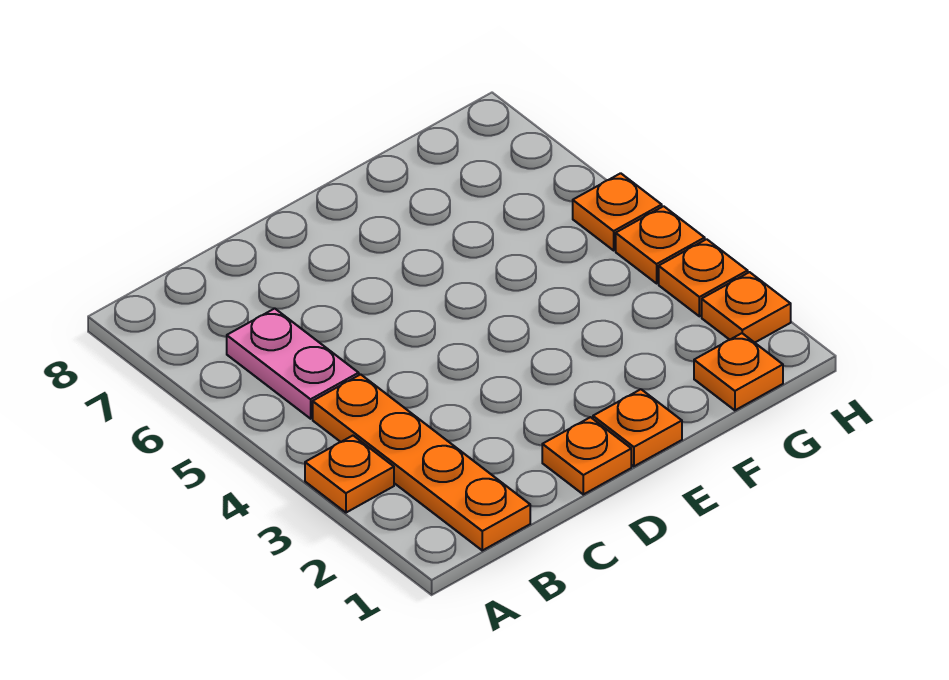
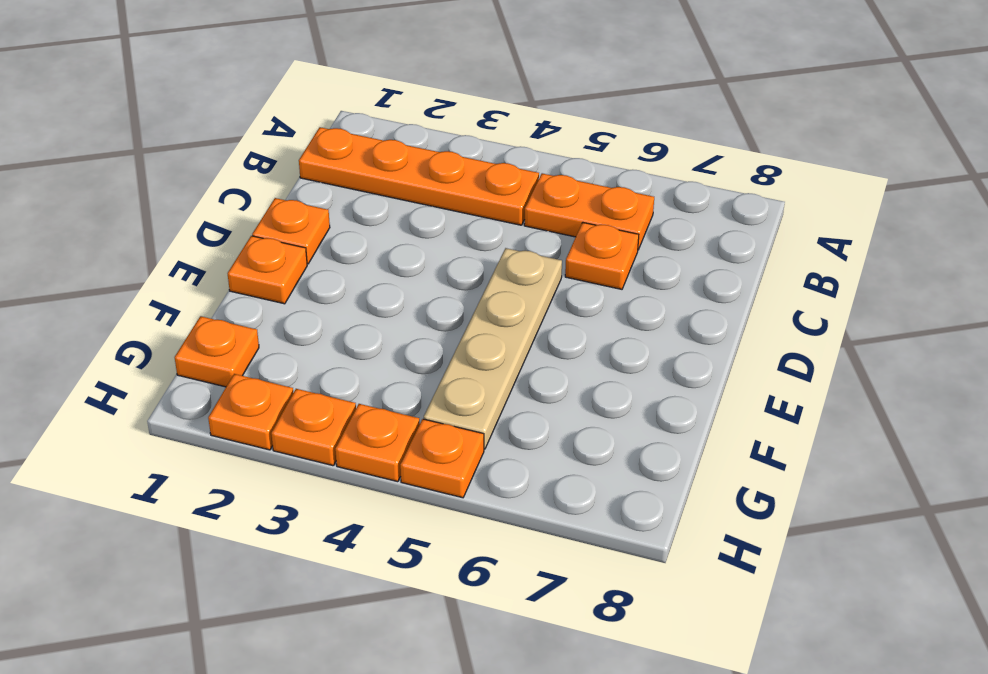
orange 1x1 plate [305,436,394,513] -> orange 1x1 plate moved to [565,223,639,289]
pink 1x2 plate [227,308,359,419] -> orange 1x2 plate [524,173,654,250]
none -> tan 1x4 plate [424,248,562,449]

